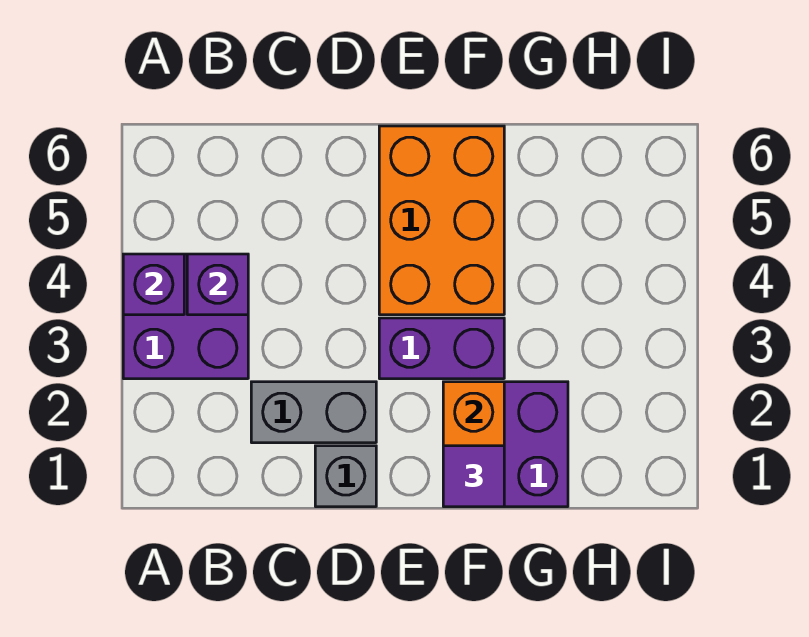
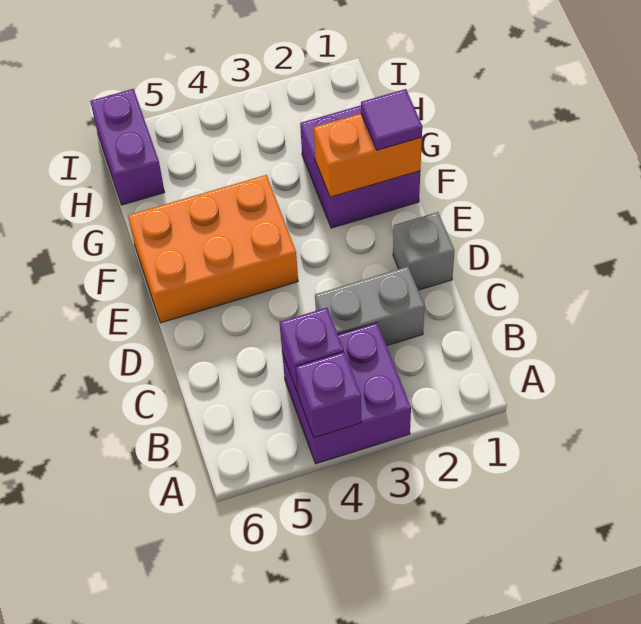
grey 1x2 brick [251,382,376,443] -> grey 1x2 brick turned to [315,267,425,346]
purple 1x2 brick [379,318,504,379] -> purple 1x2 brick moved to [90,89,165,205]

